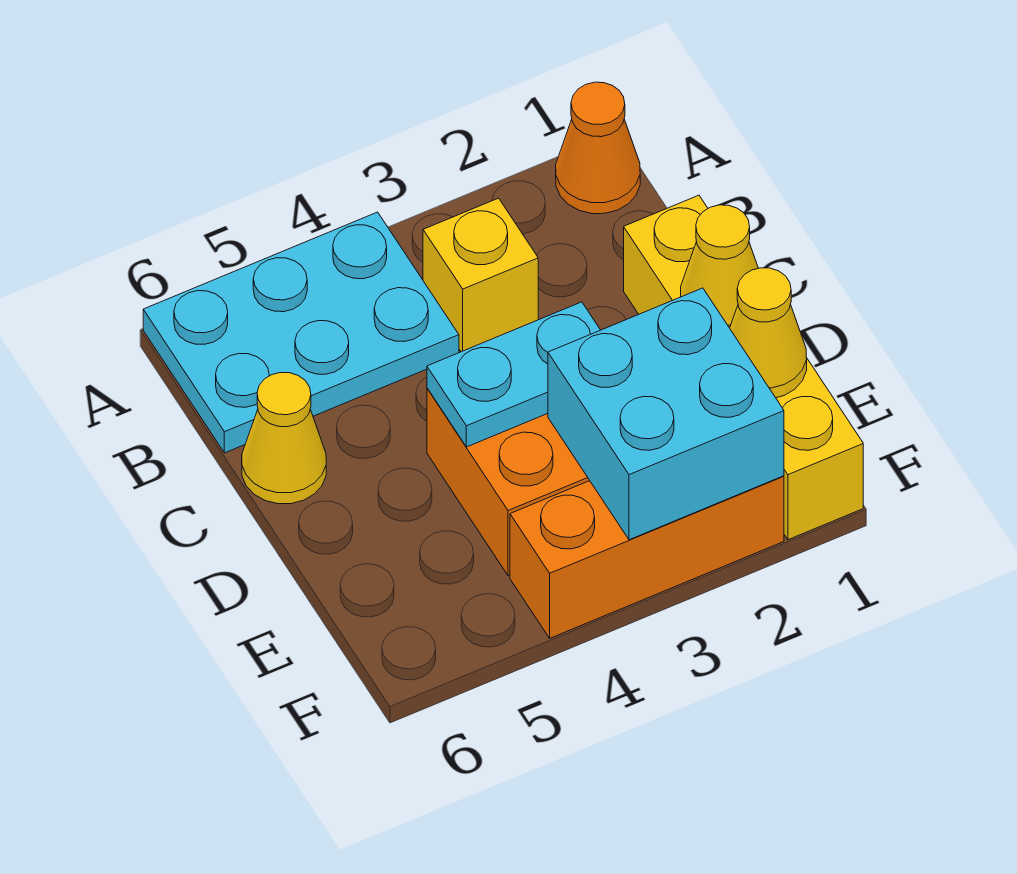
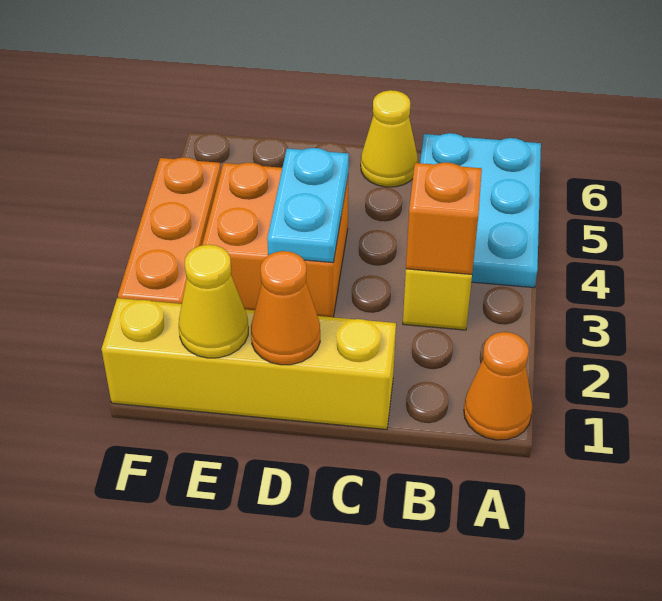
none -> orange 1x1 brick [406,162,482,274]
yellow 1x1 cone [681,205,758,328] -> orange 1x1 cone [251,251,320,365]
cyan 2x2 brick [548,288,784,540] -> none

